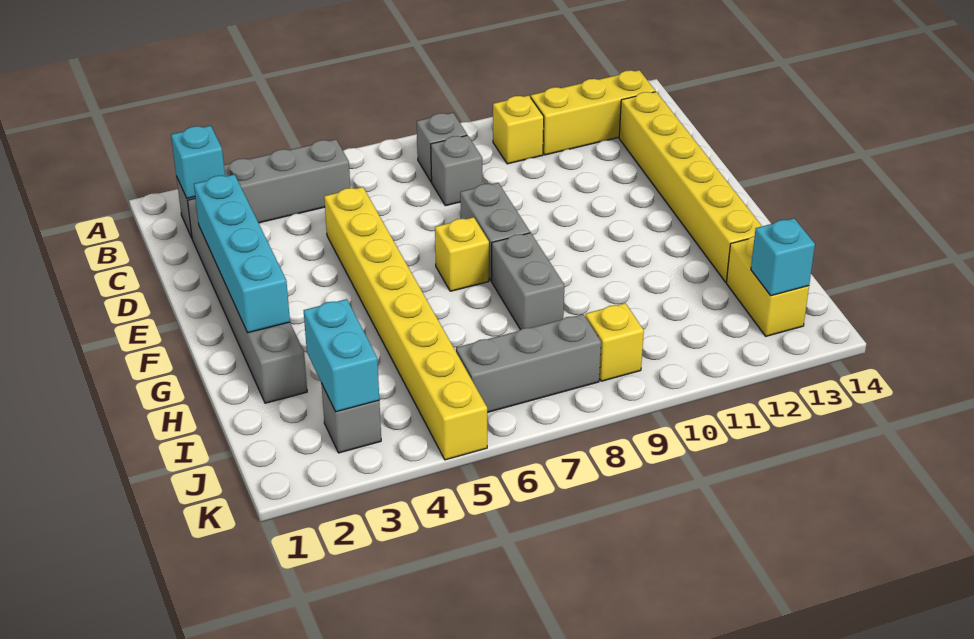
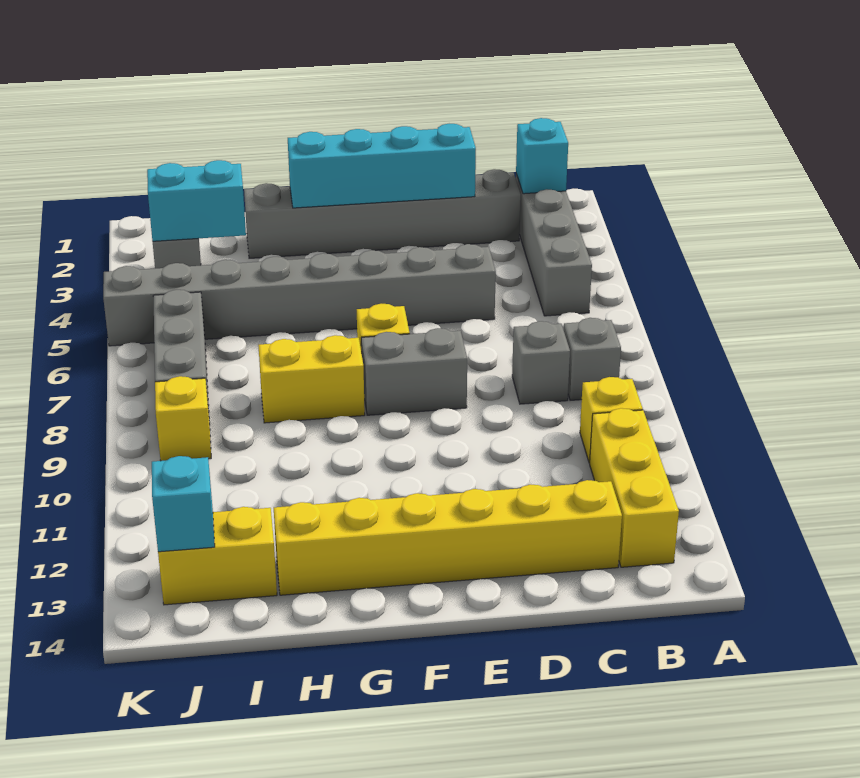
yellow 1x8 brick [324,187,487,460] -> grey 1x8 brick [103,244,496,346]
grey 1x2 brick [492,233,564,330] -> yellow 1x2 brick [258,335,365,423]

